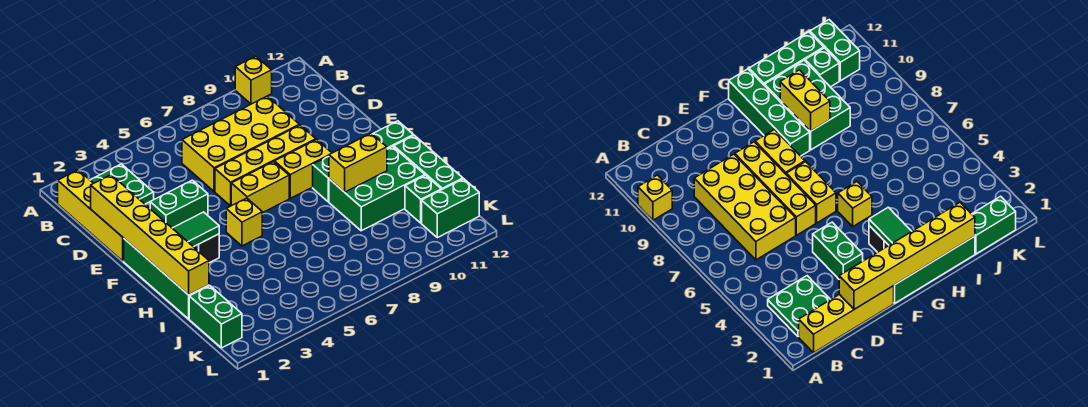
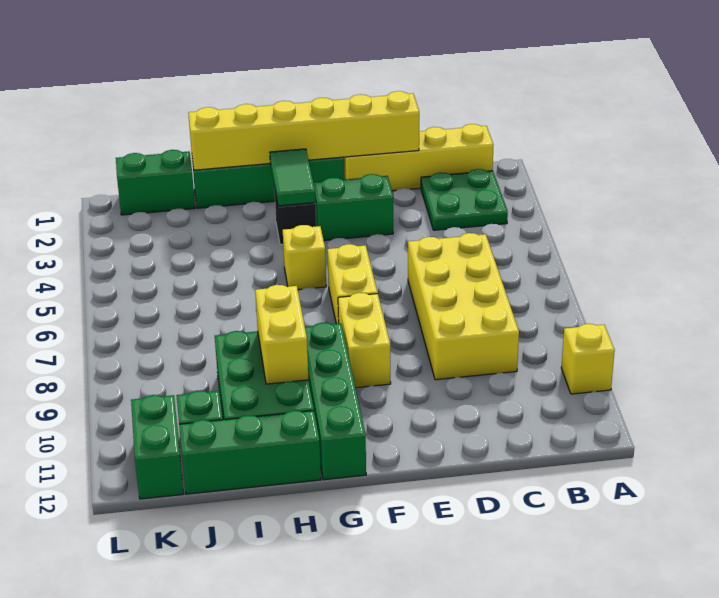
green 1x2 brick [150,180,208,228] -> green 1x2 brick turned to [314,174,393,240]
yellow 1x4 brick [215,125,316,206] -> none

